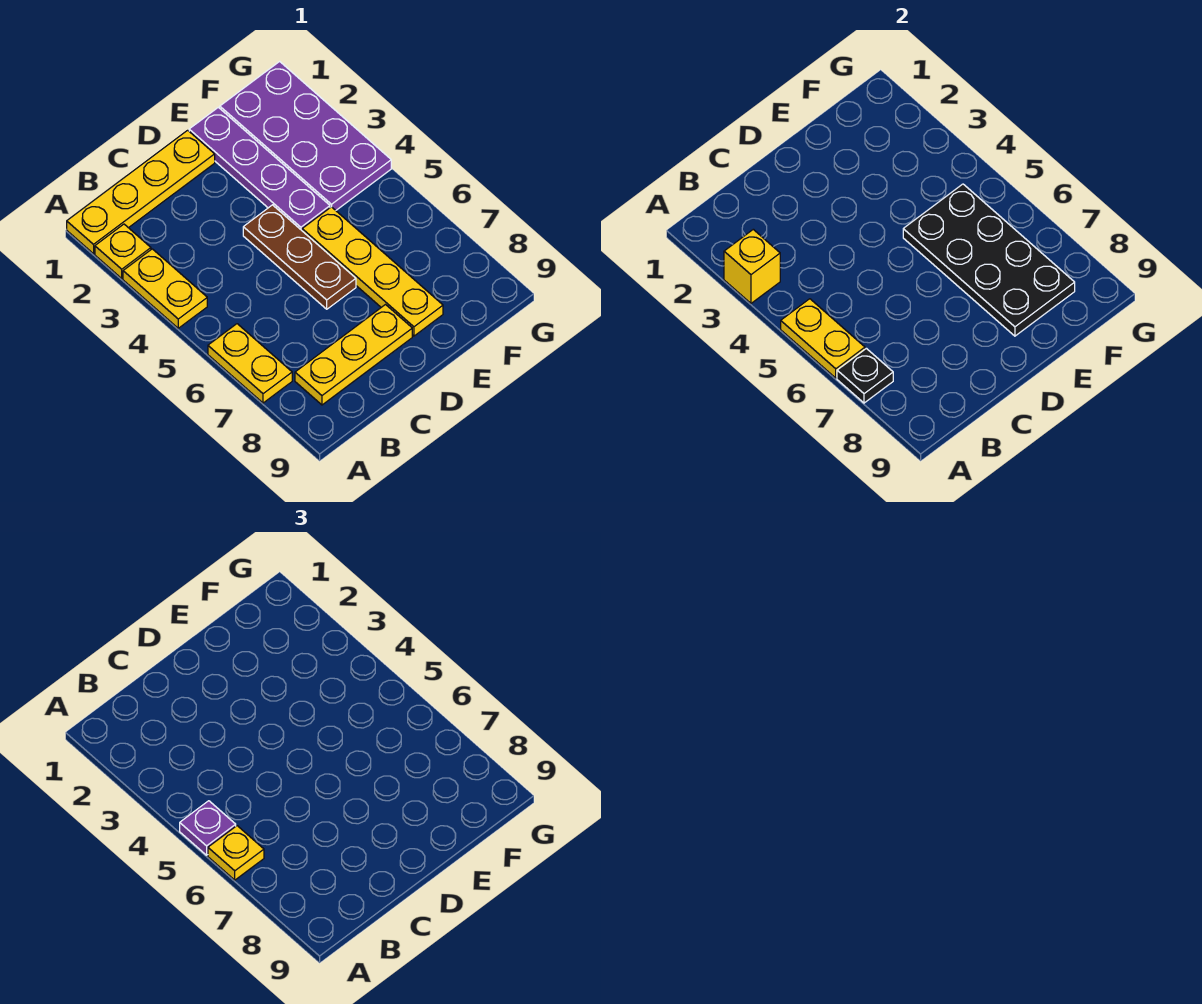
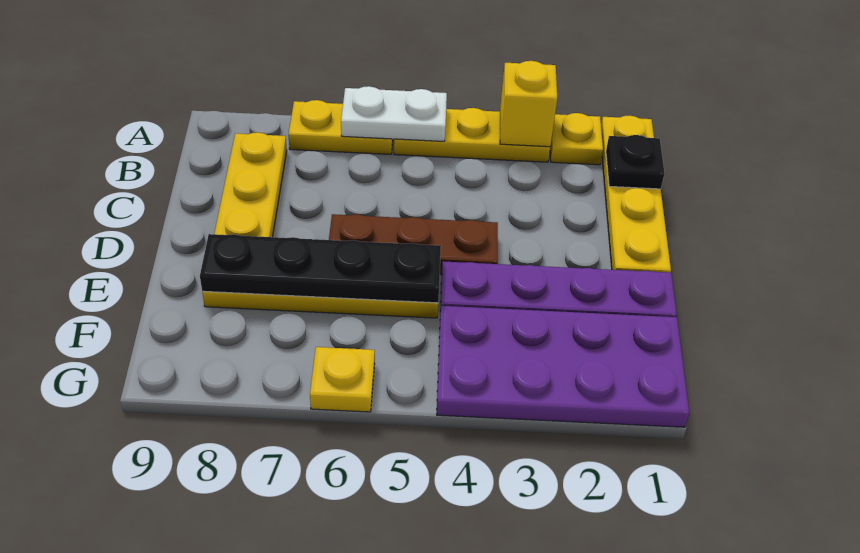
yellow 1x2 plate [123,249,207,328] -> yellow 1x3 plate [394,108,550,162]
yellow 1x2 plate [781,299,865,378] -> white 1x2 plate [341,86,447,141]
purple 1x1 plate [180,801,236,855] -> none
yellow 1x1 plate [208,826,264,880] -> yellow 1x1 plate moved to [310,347,375,412]
black 1x1 plate [837,348,893,403] -> black 1x1 plate moved to [606,135,665,189]
black 2x4 plate [903,184,1075,336] -> black 1x4 plate [200,234,441,303]

